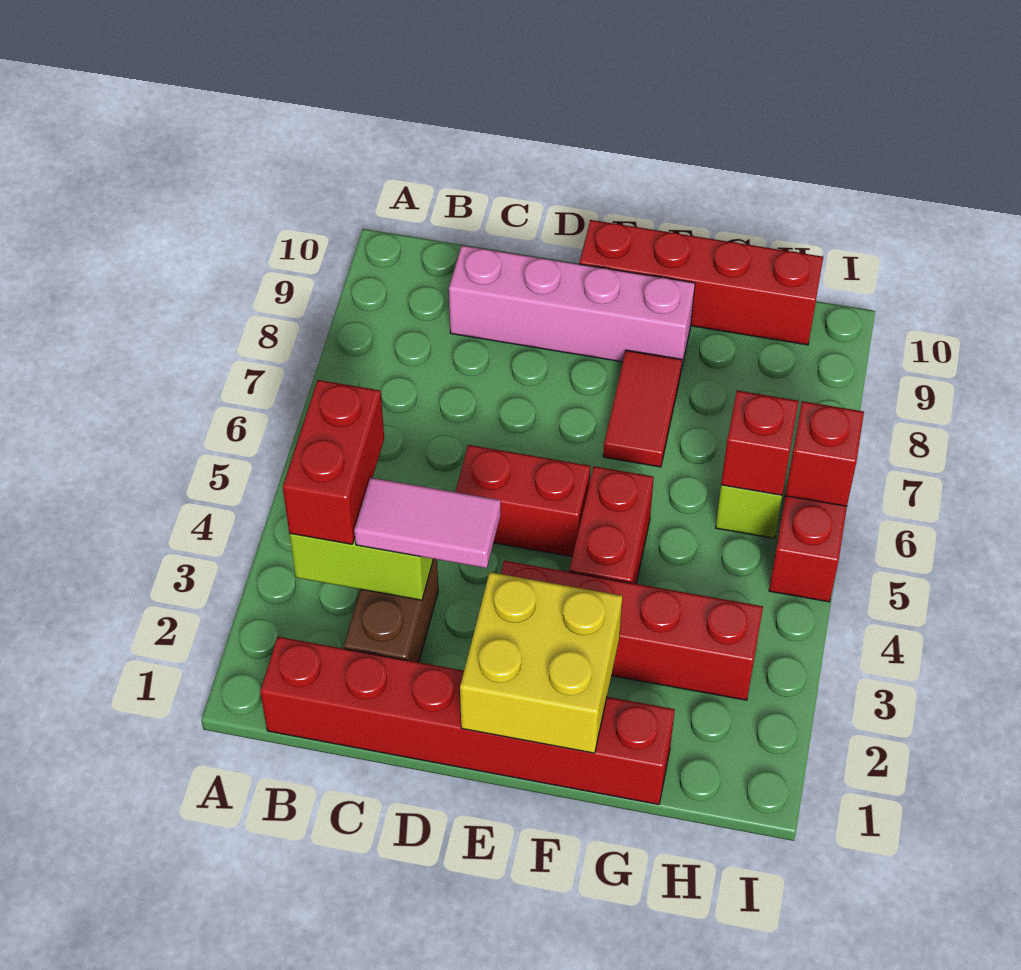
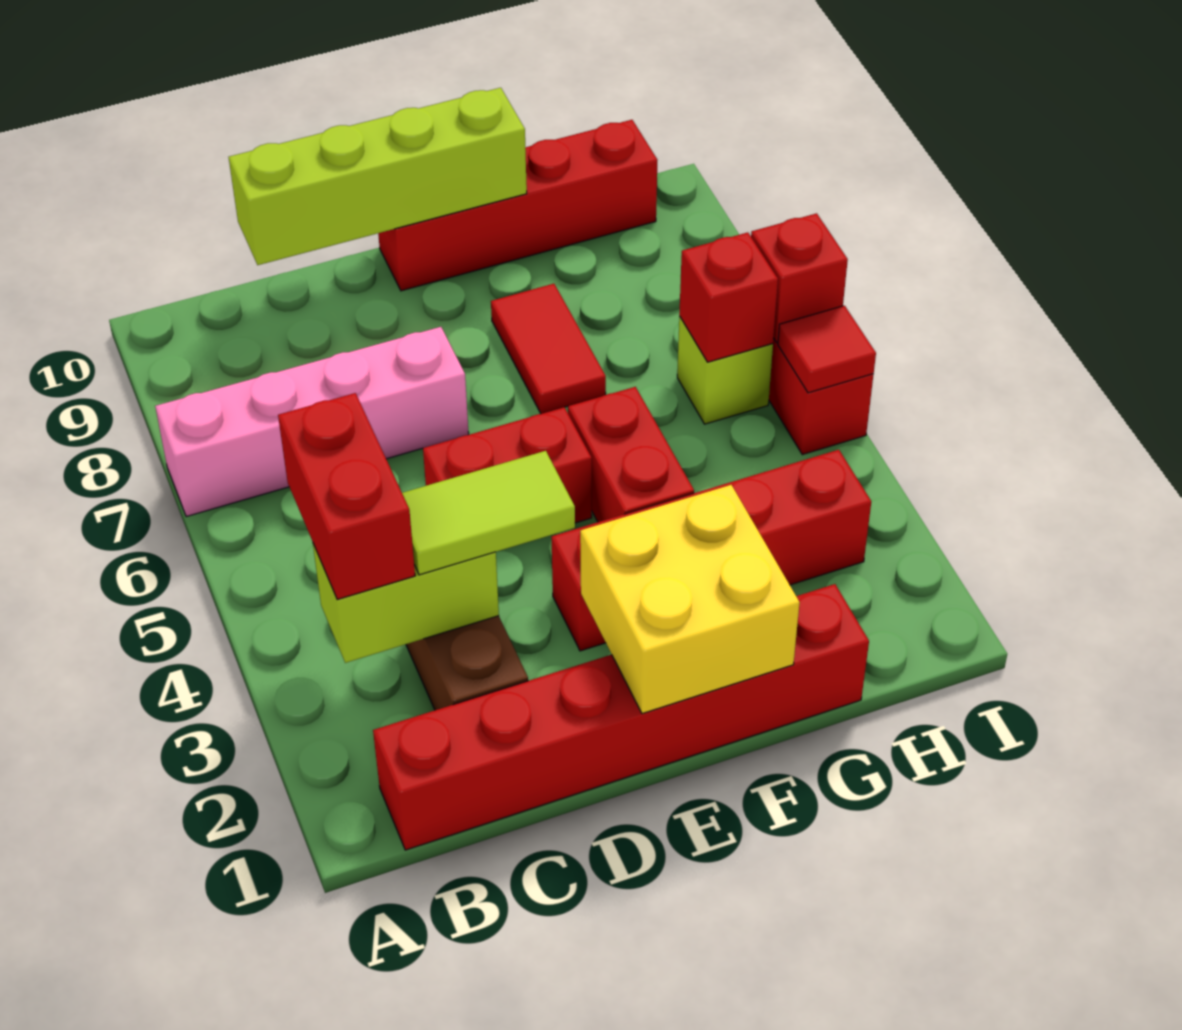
pink 1x2 tile [354,477,501,568] -> lime 1x2 tile [402,451,575,575]
pink 1x4 brick [449,246,695,370] -> pink 1x4 brick moved to [155,327,469,517]
none -> lime 1x4 brick [229,88,527,265]
none -> red 1x1 tile [778,306,876,393]

